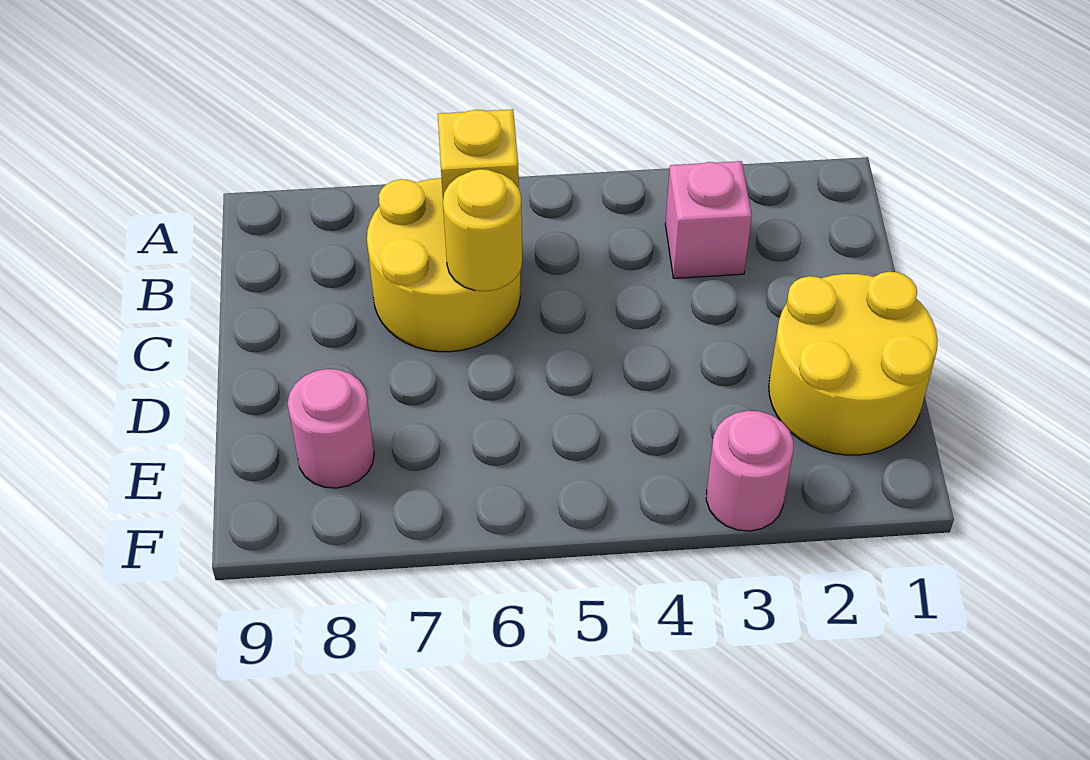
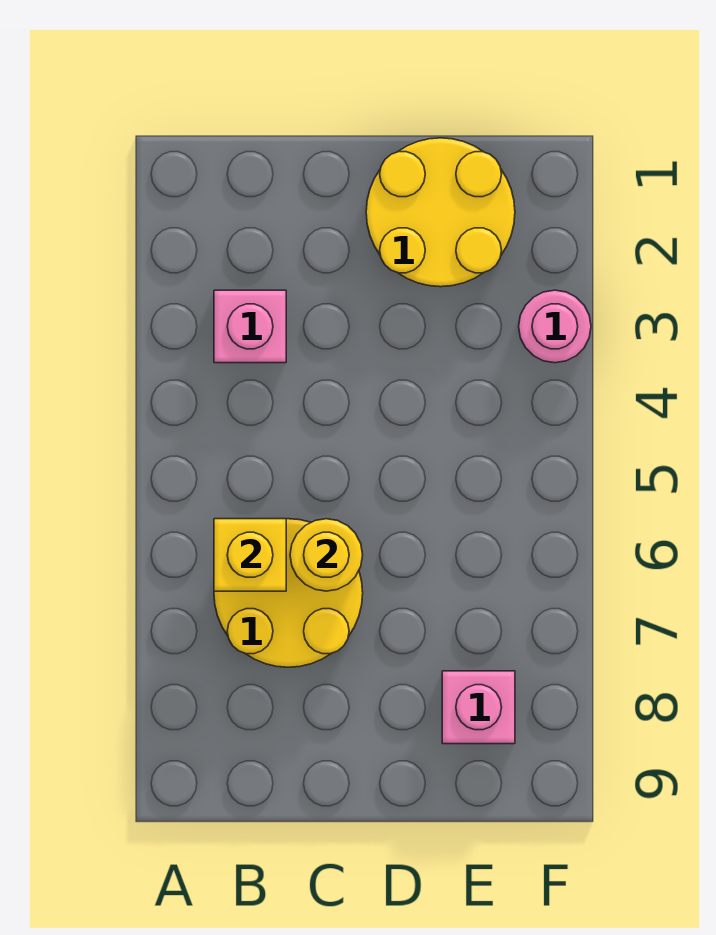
pink 1x1 round brick [288,369,374,488] -> pink 1x1 brick [442,671,515,744]

